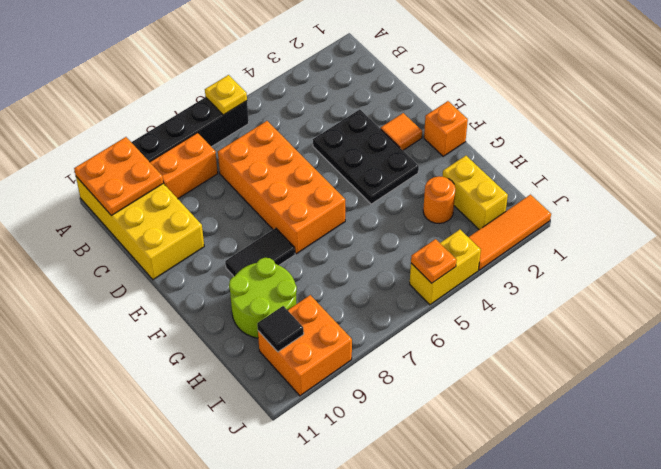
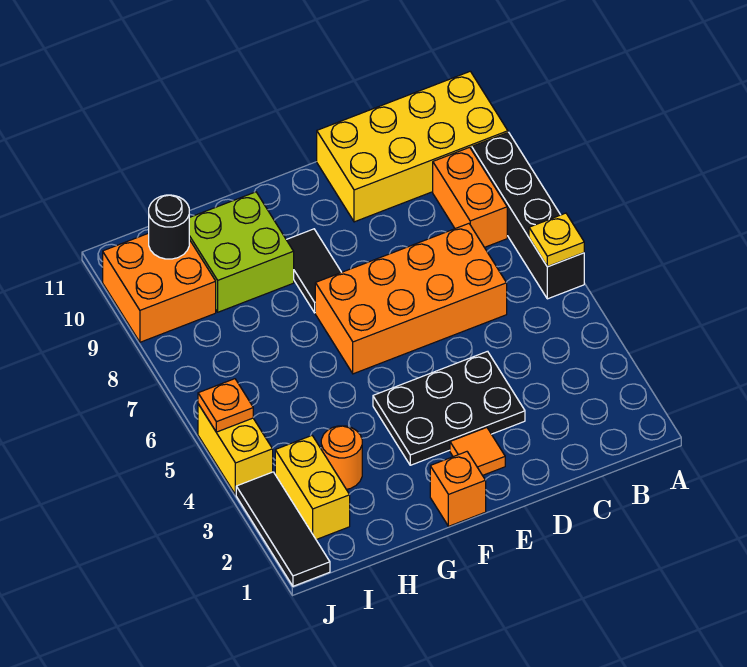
orange 2x2 plate [74,137,163,215] -> none
lime 2x2 round brick [229,258,297,338] -> lime 2x2 brick [189,192,294,312]
yellow 1x2 brick [442,156,508,230] -> yellow 1x2 brick turned to [275,436,350,540]
black 1x1 tile [257,306,304,352] -> black 1x1 round brick [149,195,189,259]
orange 1x3 tile [469,195,551,270] -> black 1x3 tile [236,472,330,586]

